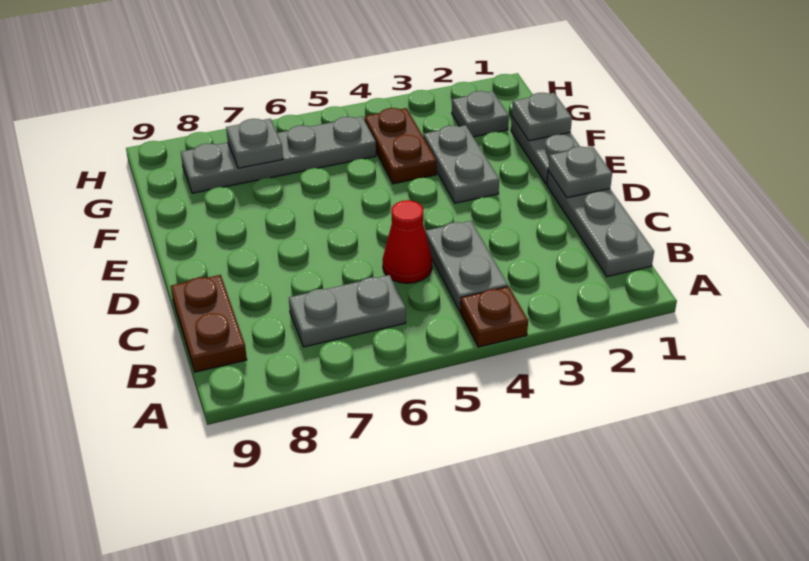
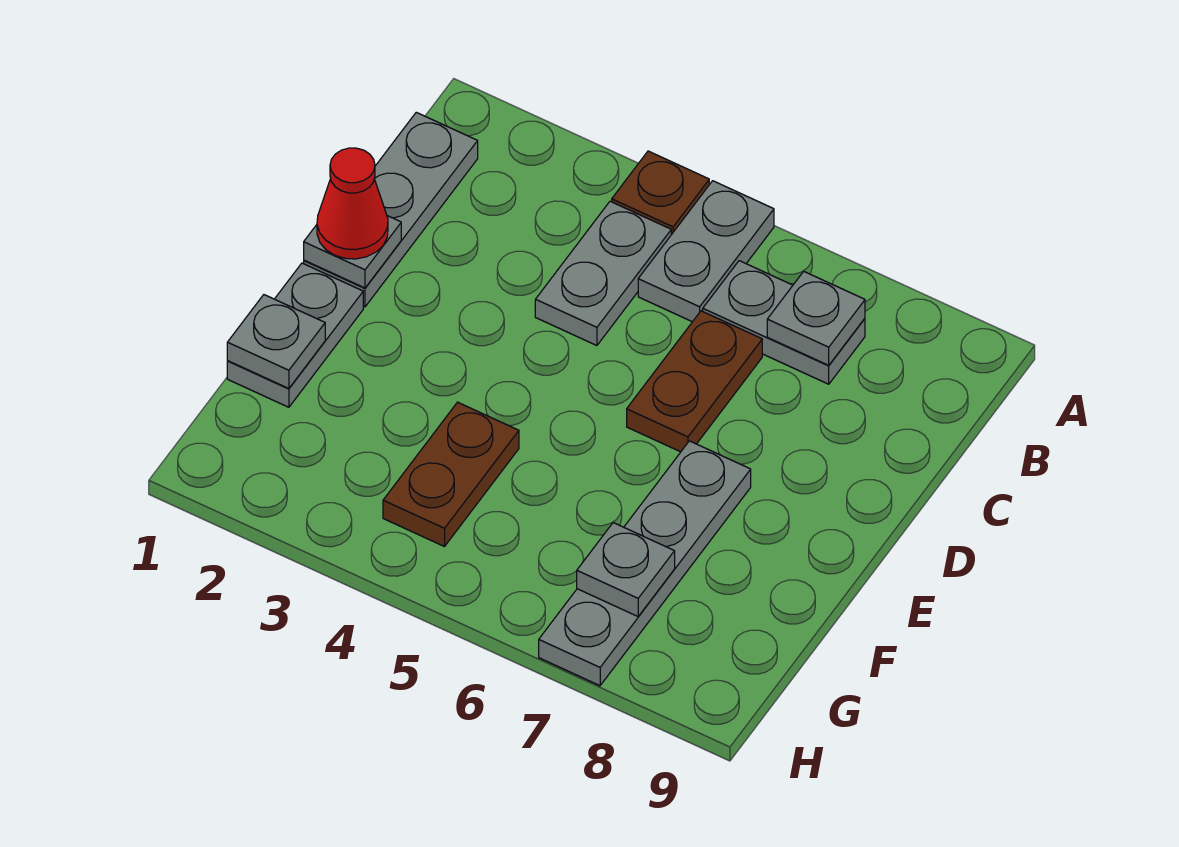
brown 1x2 plate [171,275,247,372] -> brown 1x2 plate moved to [627,311,762,452]
red 1x1 cone [383,200,432,283] -> red 1x1 cone moved to [317,148,388,259]
grey 1x2 plate [424,125,499,203] -> grey 1x2 plate moved to [638,181,774,322]
grey 1x1 plate [452,91,509,137] -> grey 1x1 plate moved to [767,272,865,365]
grey 1x4 plate [181,117,376,193] -> grey 1x4 plate turned to [539,441,751,686]

